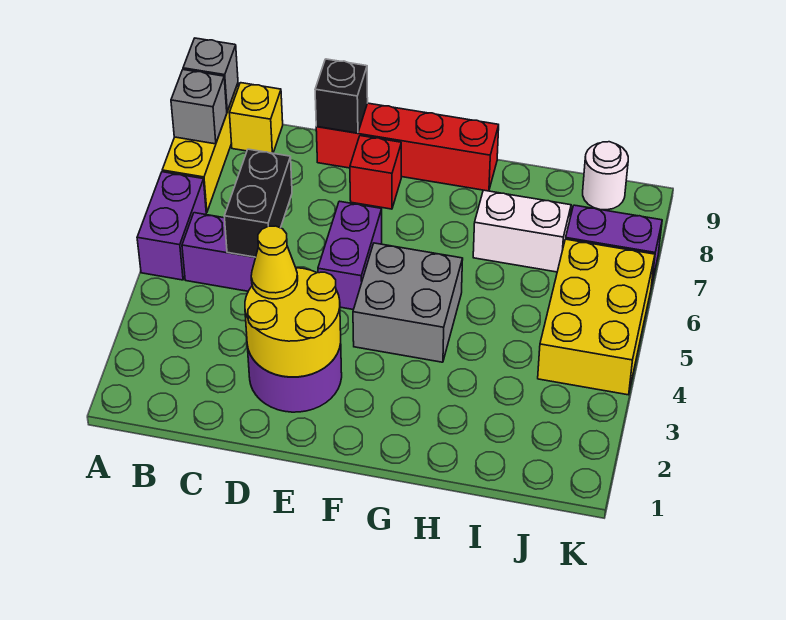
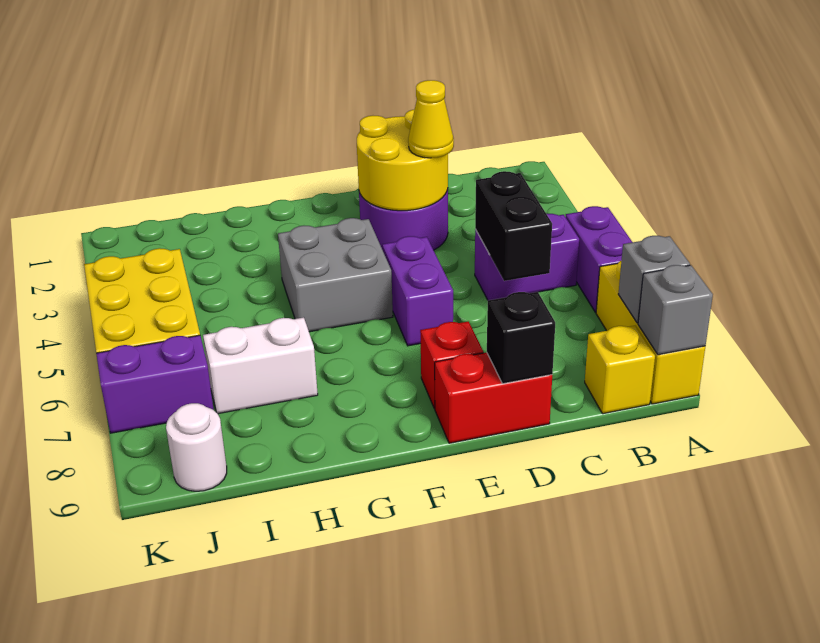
red 1x4 brick [316,103,499,191] -> red 1x2 brick [435,353,552,443]

